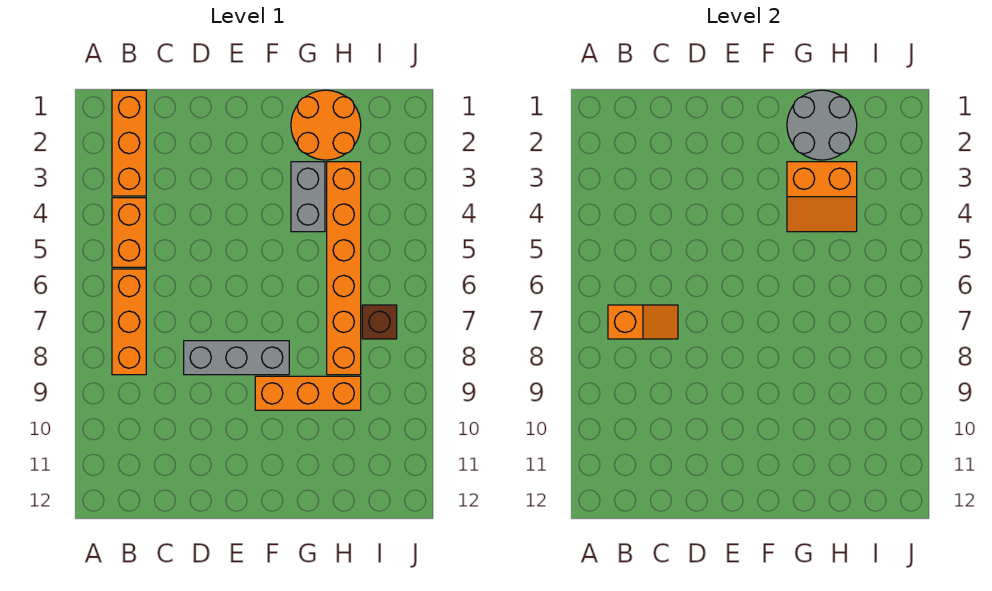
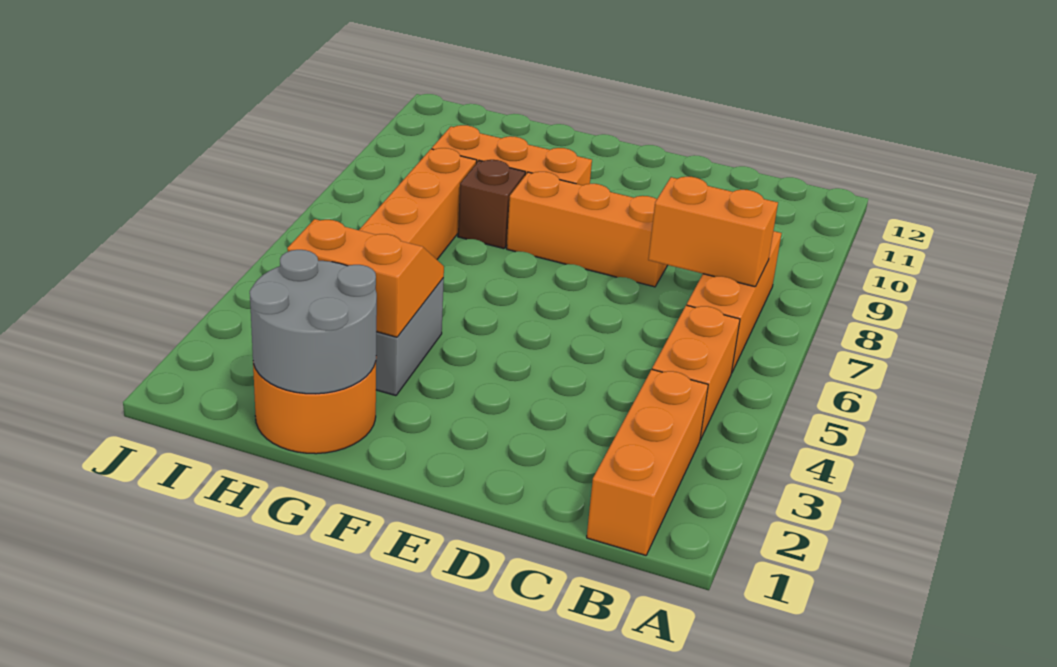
orange 1x2 slope [608,305,678,339] -> orange 1x2 brick [648,177,778,287]
grey 1x3 brick [184,341,289,375] -> orange 1x3 brick [507,172,668,287]
brown 1x1 brick [362,305,397,339] -> brown 1x1 brick moved to [458,160,525,249]

